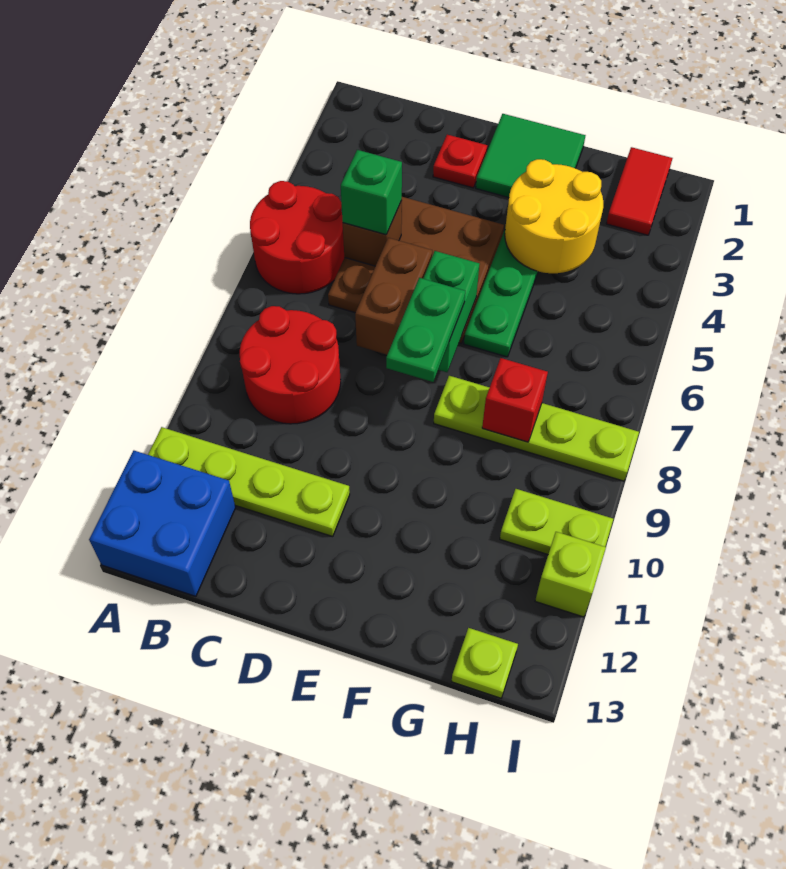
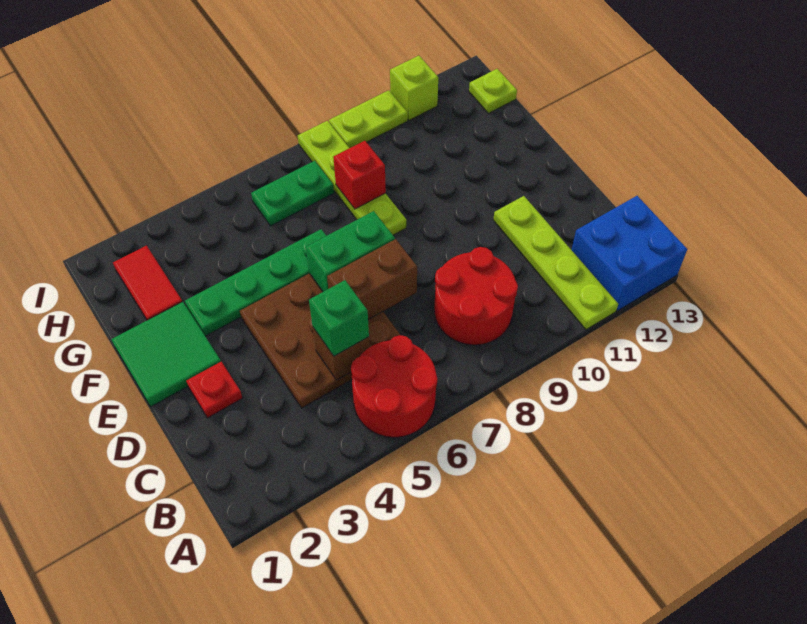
green 1x2 plate [386,278,465,382] -> green 1x2 plate moved to [251,161,334,226]
yellow 2x2 round brick [505,159,603,273] -> none
red 1x2 tile [606,147,672,235] -> red 1x2 tile turned to [113,246,182,320]
lime 1x2 plate [500,489,613,554] -> lime 1x2 plate turned to [329,90,408,148]

